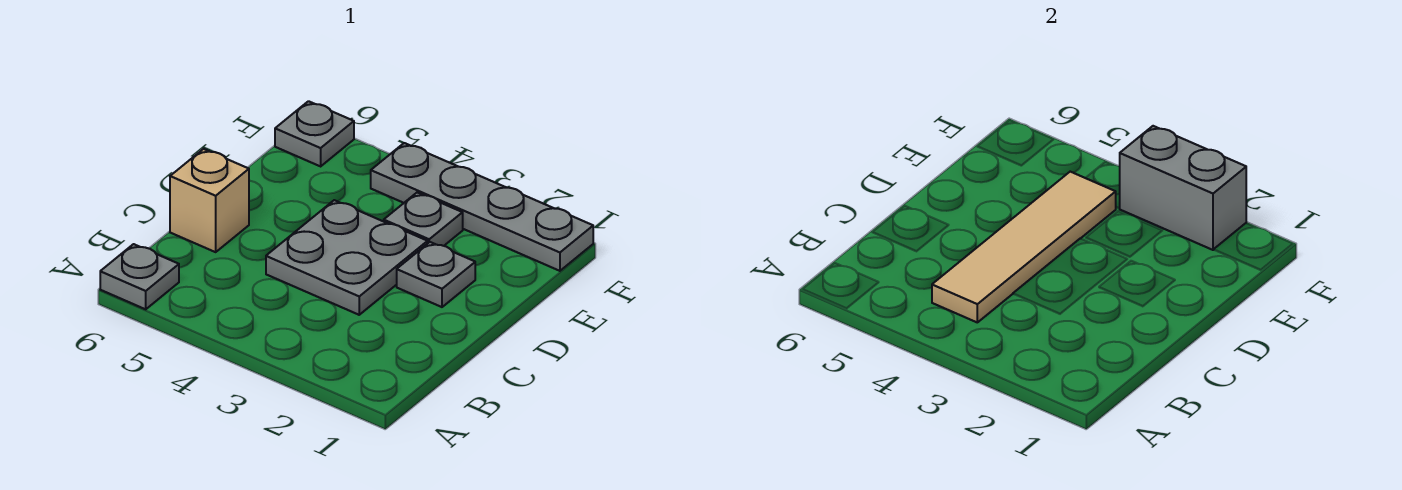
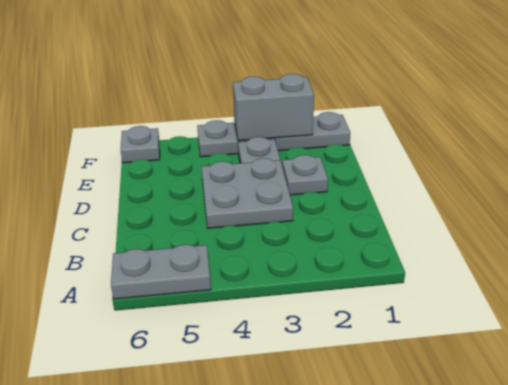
grey 1x1 plate [100,244,179,309] -> grey 1x2 plate [111,245,211,299]
tan 1x4 tile [932,172,1116,322] -> none
tan 1x1 brick [170,149,249,252] -> none

